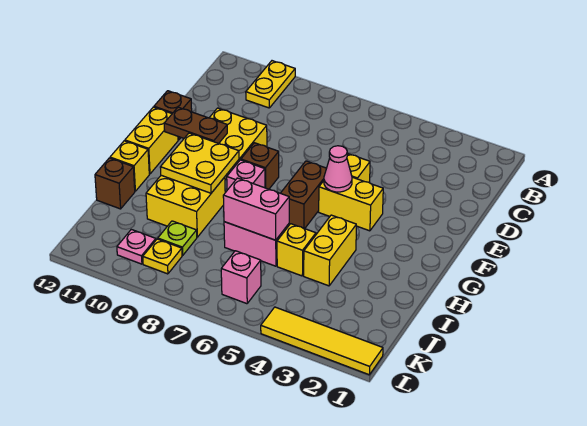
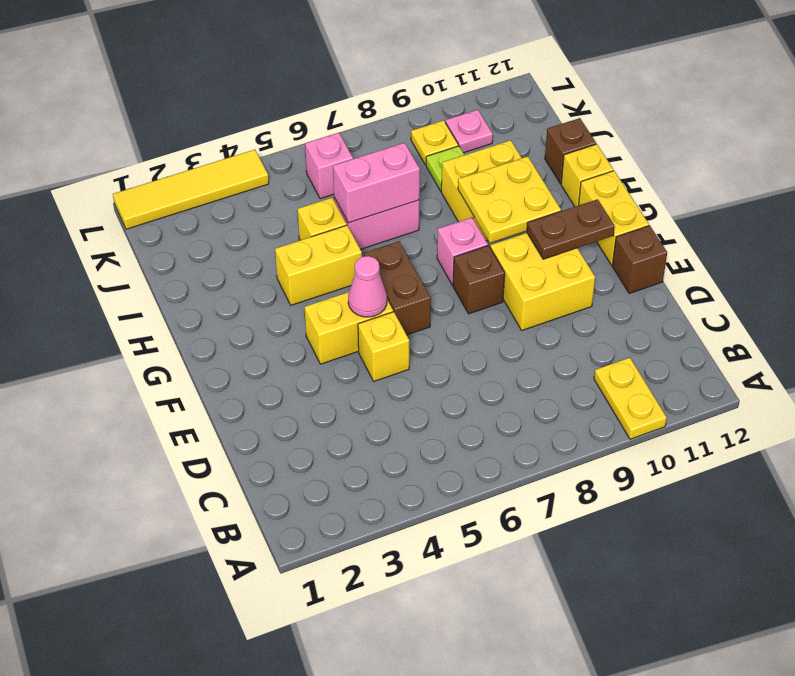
yellow 1x2 brick [304,215,356,286] -> yellow 1x2 brick turned to [275,225,362,305]

